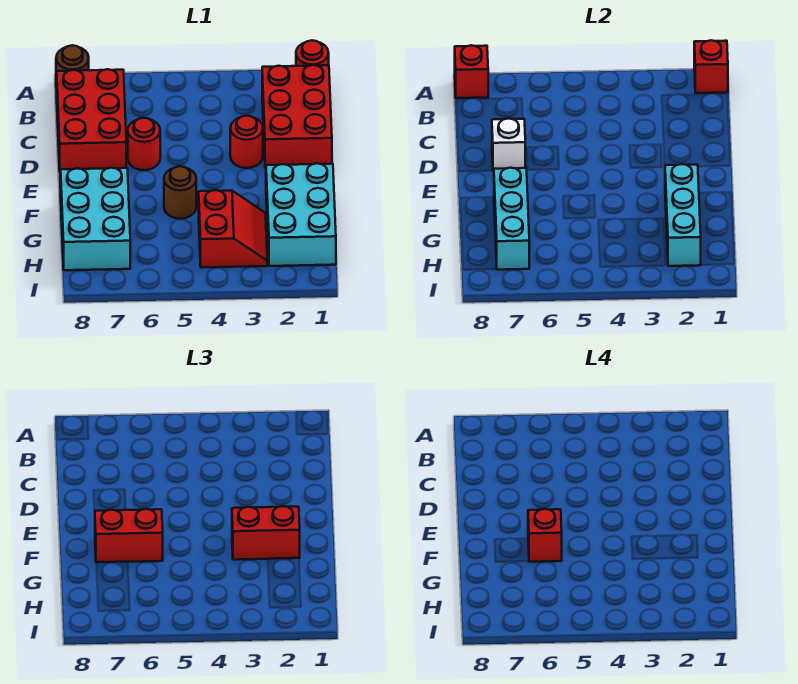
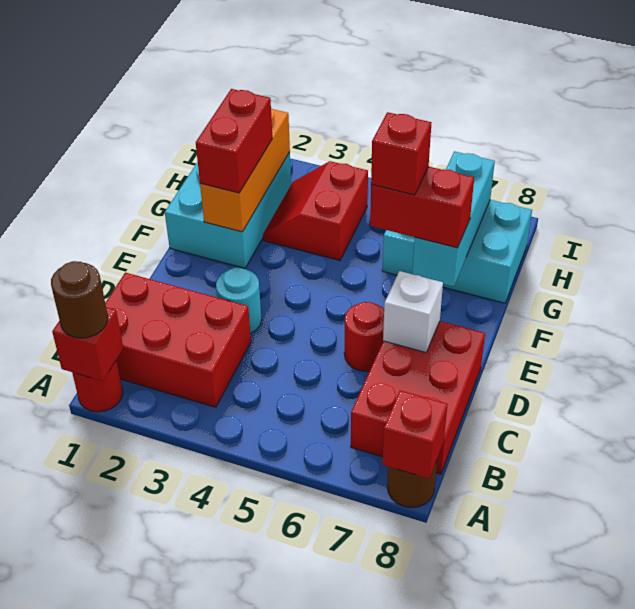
red 2x3 brick [262,65,332,168] -> red 2x3 brick turned to [105,273,251,407]
red 1x1 round brick [230,116,263,168] -> cyan 1x1 round brick [216,268,262,334]
cyan 1x3 brick [665,164,701,266] -> orange 1x3 brick [200,108,290,232]
red 1x2 brick [232,506,300,560] -> red 1x2 brick turned to [196,89,272,193]
brown 1x1 round brick [164,166,196,219] -> brown 1x1 round brick moved to [51,261,108,338]
cyan 2x3 brick [61,168,130,270] -> cyan 2x3 brick turned to [382,200,532,303]

